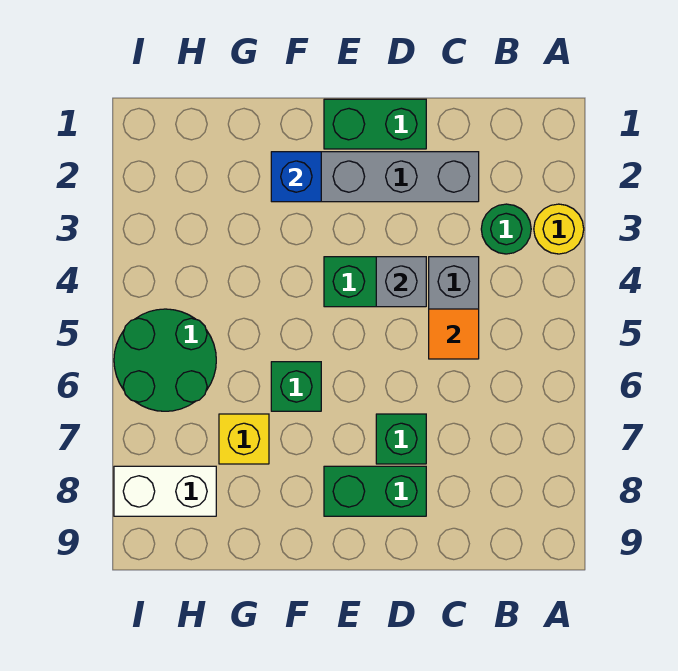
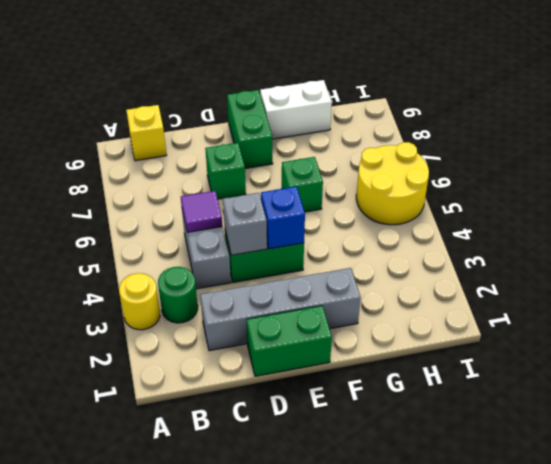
orange 1x1 tile [429,309,479,359] -> purple 1x1 tile [181,191,222,232]
green 1x2 brick [324,466,426,516] -> green 1x2 brick turned to [227,90,273,169]
blue 1x1 brick [271,152,321,202] -> blue 1x1 brick moved to [261,186,305,249]
yellow 1x1 brick [219,414,269,464] -> yellow 1x1 brick moved to [126,105,166,161]
green 2x2 round brick [114,309,216,411] -> yellow 2x2 round brick [356,142,429,225]
white 1x2 brick [114,466,216,516] -> white 1x2 brick moved to [260,80,332,139]

